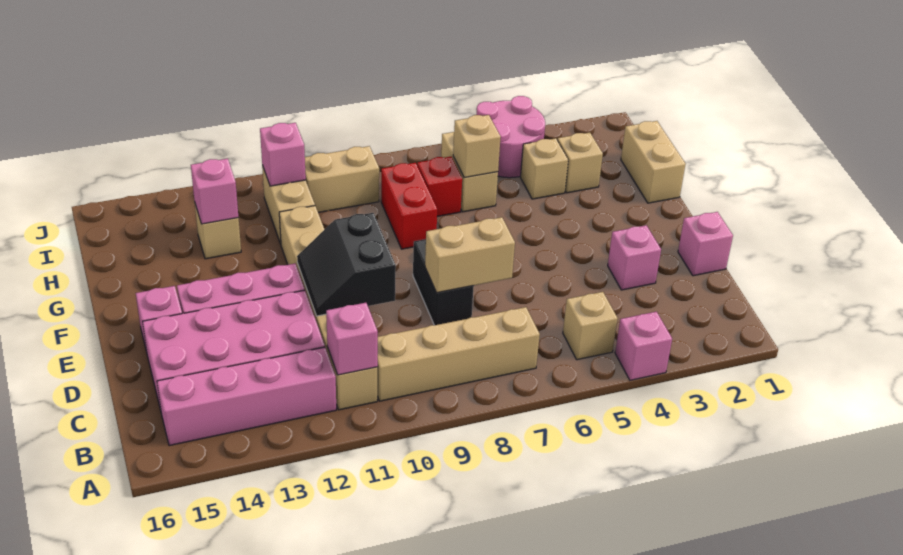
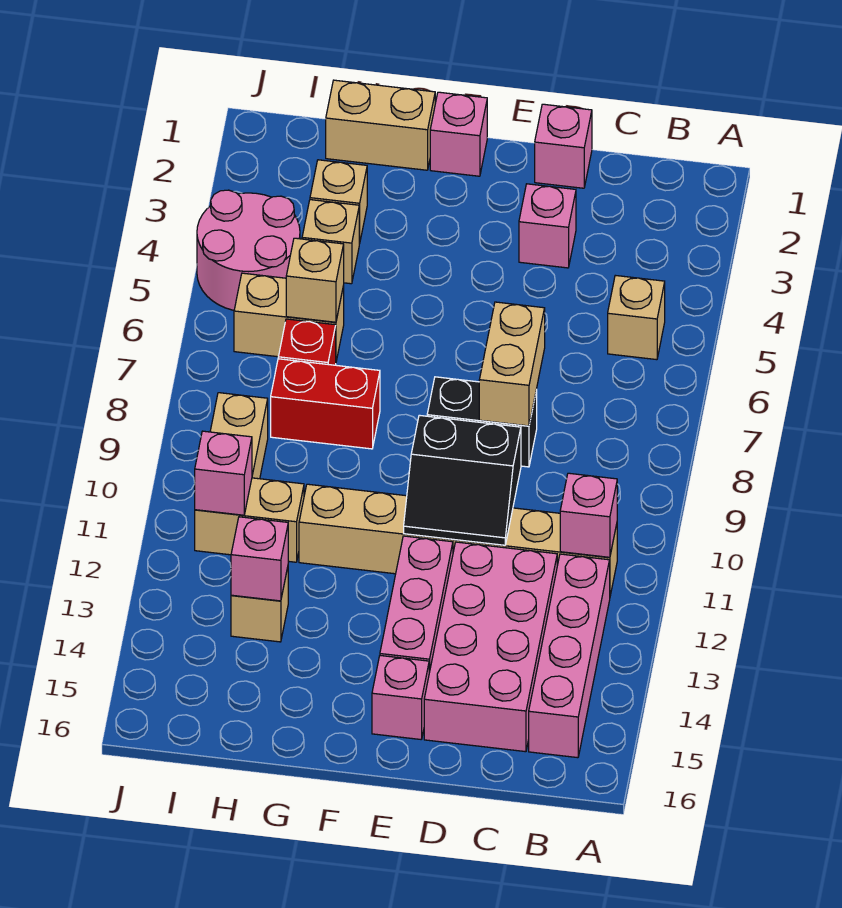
pink 1x1 brick [615,312,672,380] -> pink 1x1 brick moved to [430,92,487,176]
tan 1x4 brick [377,307,540,401] -> none

